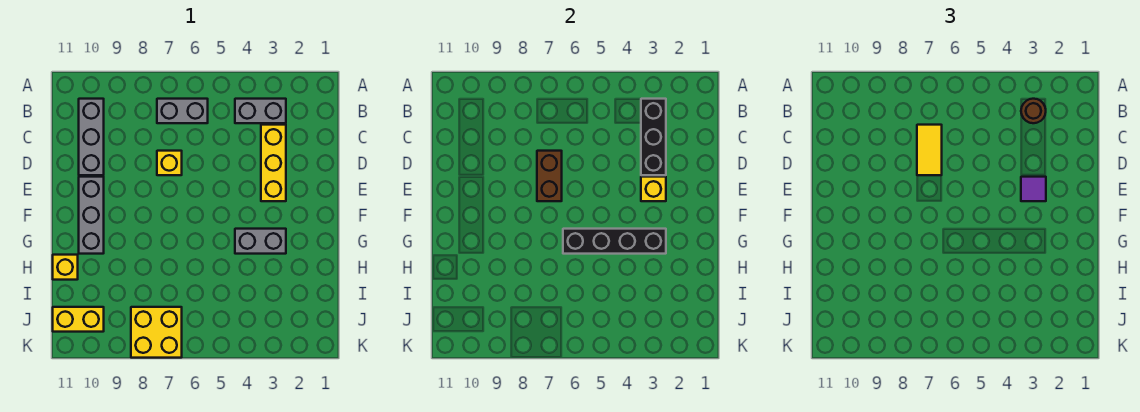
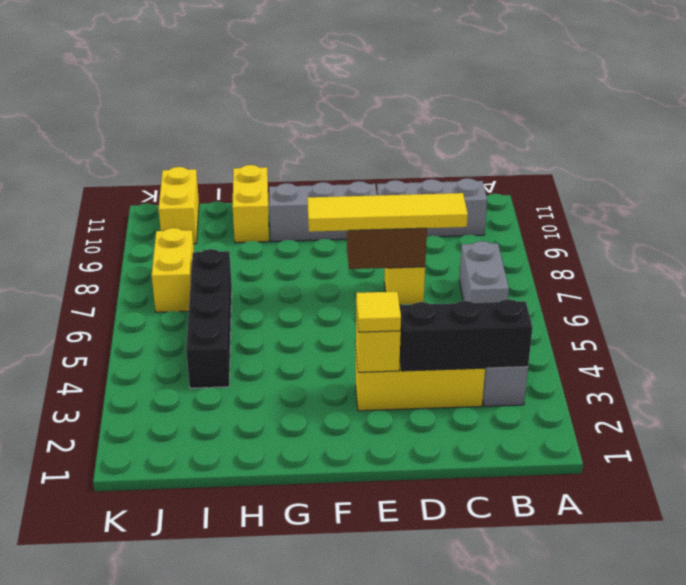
brown 1x1 round brick [1021,99,1046,123] -> none
yellow 1x2 tile [917,125,942,175] -> yellow 1x4 tile [307,193,468,232]
purple 1x1 tile [1021,177,1046,201] -> yellow 1x1 tile [356,292,401,332]
grey 1x2 brick [235,229,286,254] -> none
black 1x4 brick [563,229,666,254] -> black 1x4 brick moved to [186,249,232,388]
yellow 1x1 brick [53,255,78,280] -> yellow 1x2 brick [232,165,269,243]
yellow 2x2 brick [131,307,182,358] -> yellow 1x2 brick [152,228,194,312]

